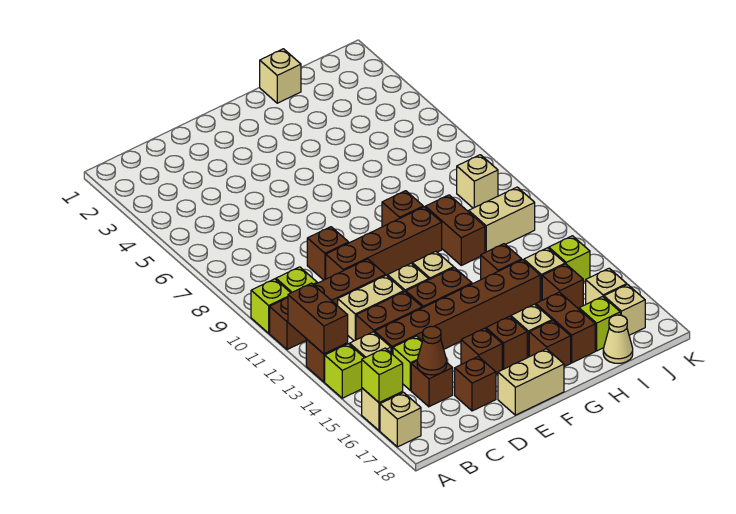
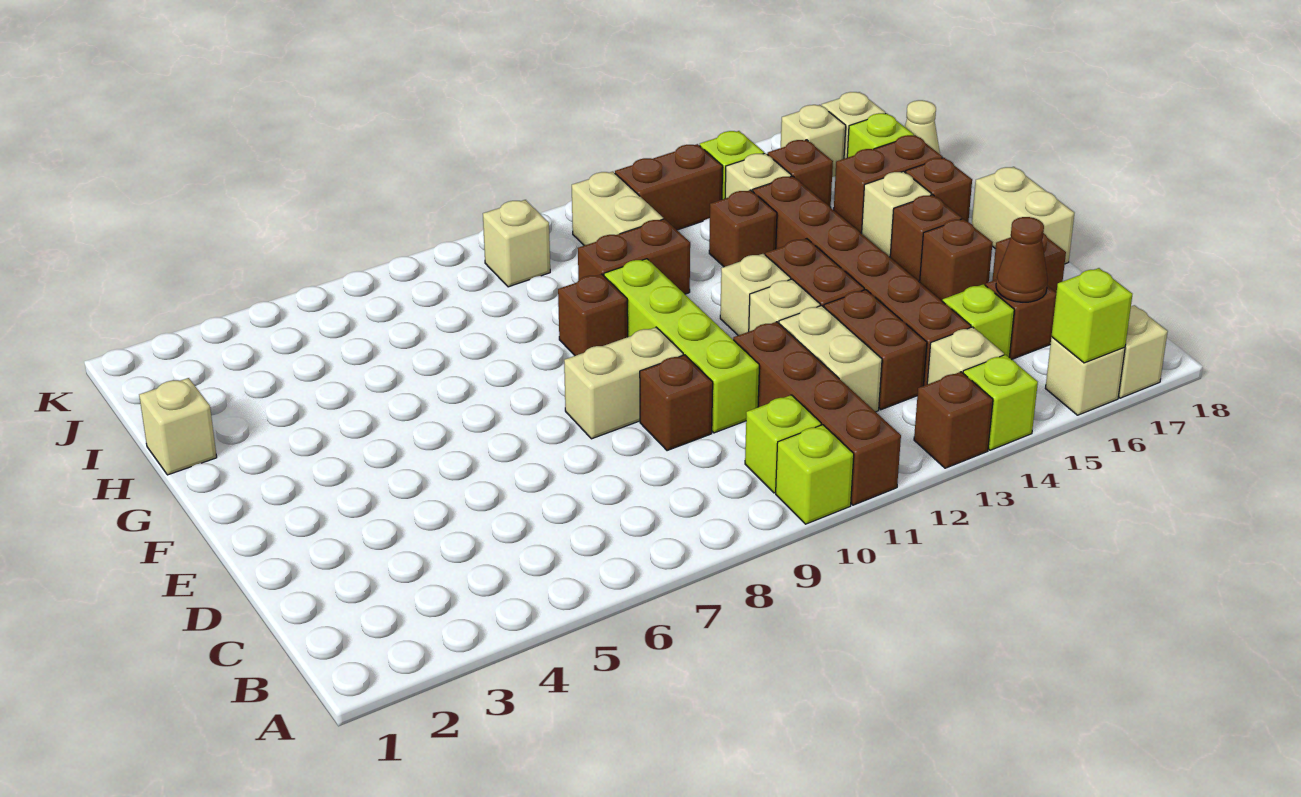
brown 1x2 brick [288,283,348,354] -> brown 1x2 brick moved to [615,144,723,230]
brown 1x4 brick [326,207,442,279] -> lime 1x4 brick [604,259,759,433]
none -> tan 1x2 brick [564,327,683,439]

